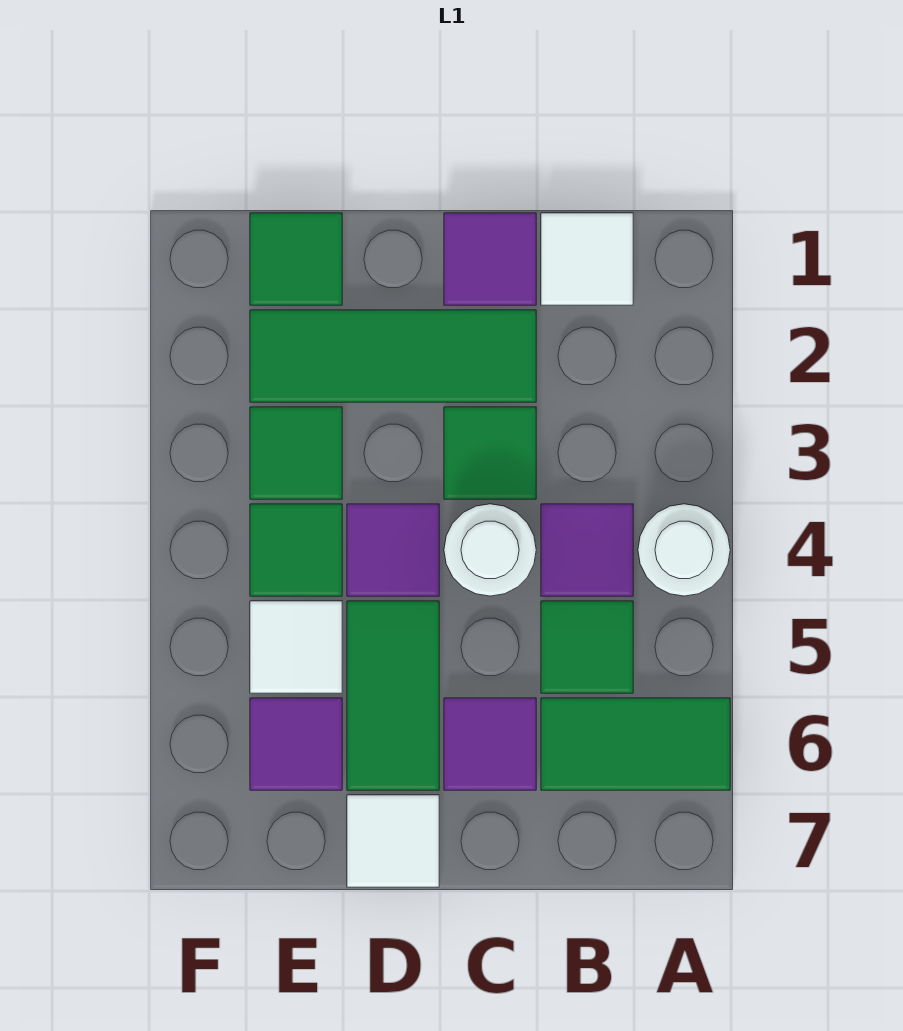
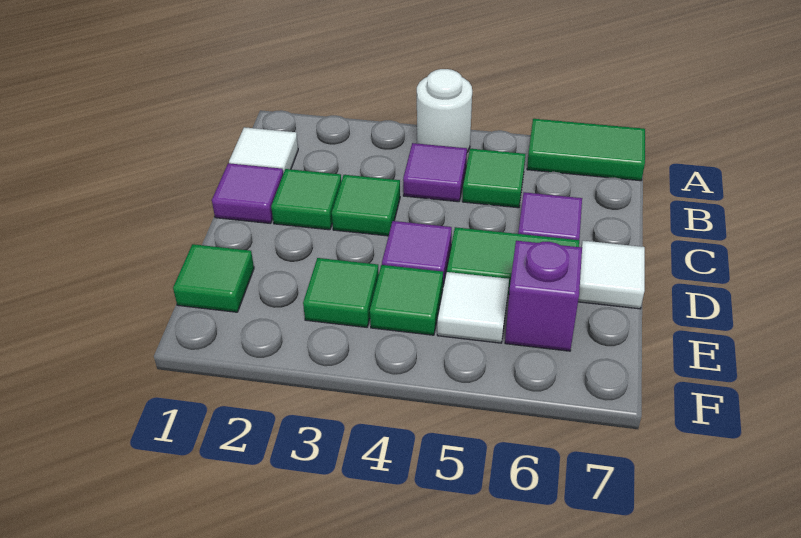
green 1x2 tile [541,698,730,790] -> green 1x2 tile turned to [527,119,645,181]
green 1x3 tile [250,310,536,402] -> green 1x1 tile [271,169,341,230]
white 1x1 round brick [444,504,536,596] -> none
purple 1x1 tile [250,698,342,790] -> purple 1x1 brick [505,241,582,351]

